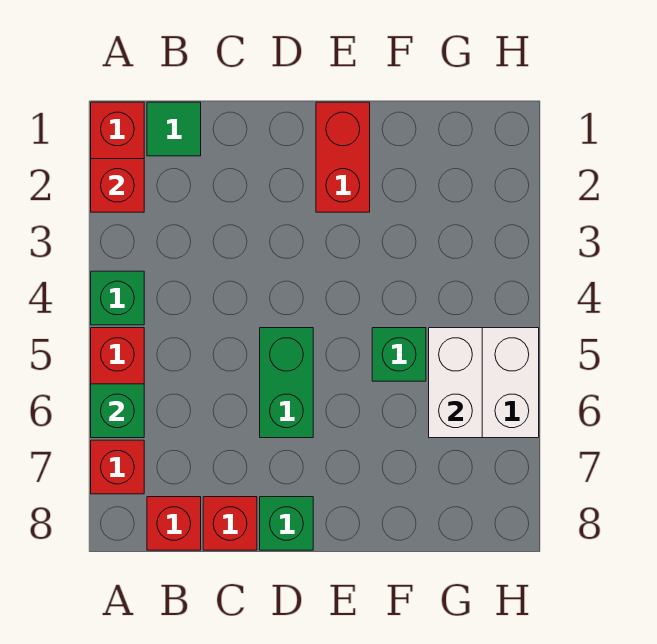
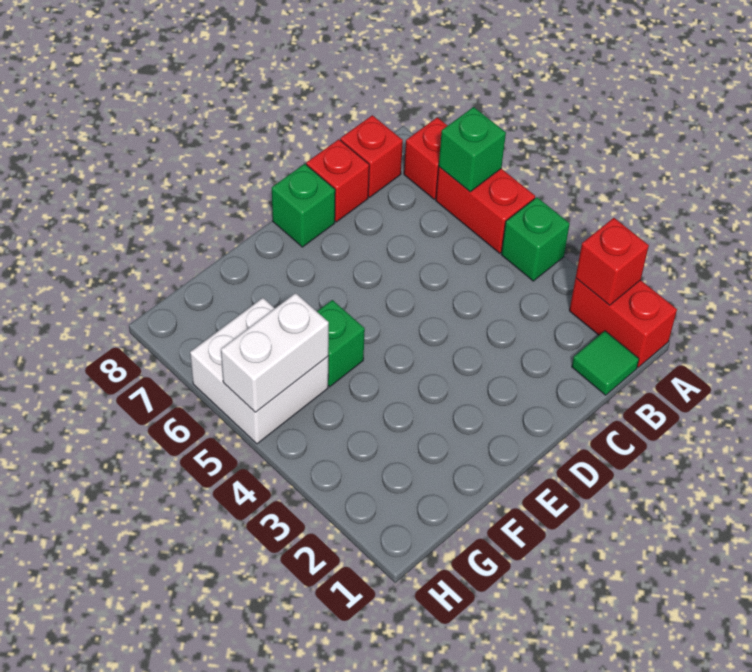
green 1x2 brick [260,328,313,438] -> none
red 1x2 brick [316,102,370,212] -> none
white 1x2 brick [429,328,482,438] -> white 1x2 brick turned to [221,293,329,412]

